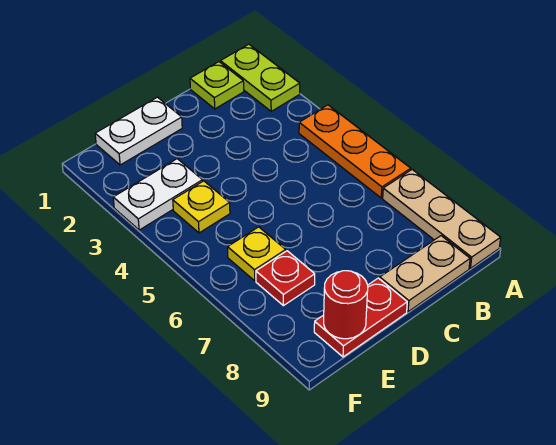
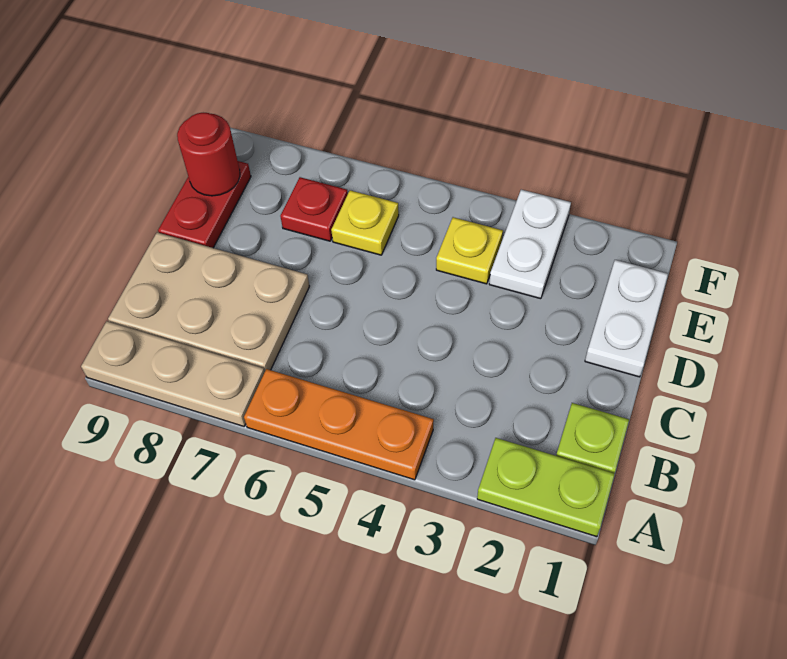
tan 1x2 plate [380,236,470,312] -> tan 2x3 plate [108,232,309,371]

